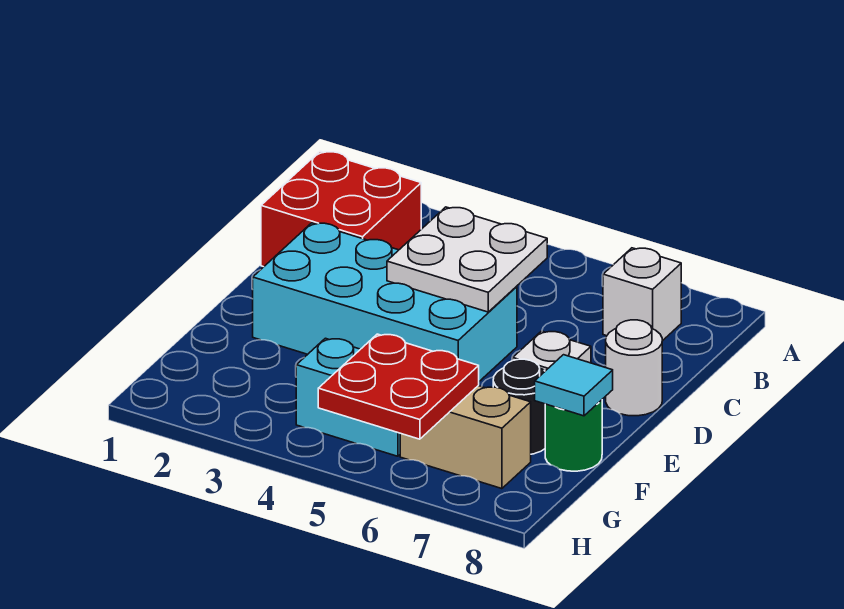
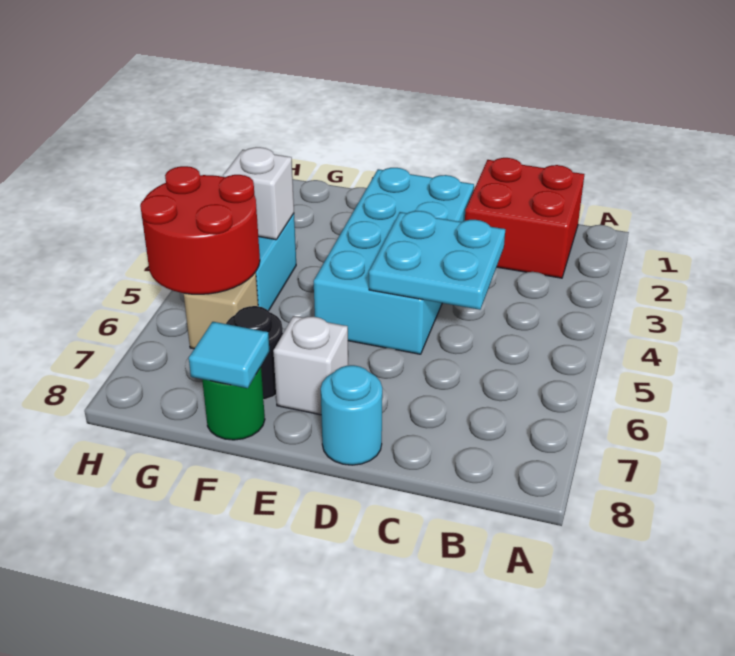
white 1x1 brick [603,248,681,341] -> white 1x1 brick moved to [223,147,294,240]
white 2x2 plate [387,207,547,312] -> cyan 2x2 plate [369,211,505,310]
white 1x1 round brick [606,320,662,416] -> cyan 1x1 round brick [321,365,382,465]
red 2x2 plate [318,334,479,439] -> red 2x2 round brick [140,166,260,294]
tan 1x2 brick [400,386,531,489] -> tan 1x1 brick [184,272,258,349]

